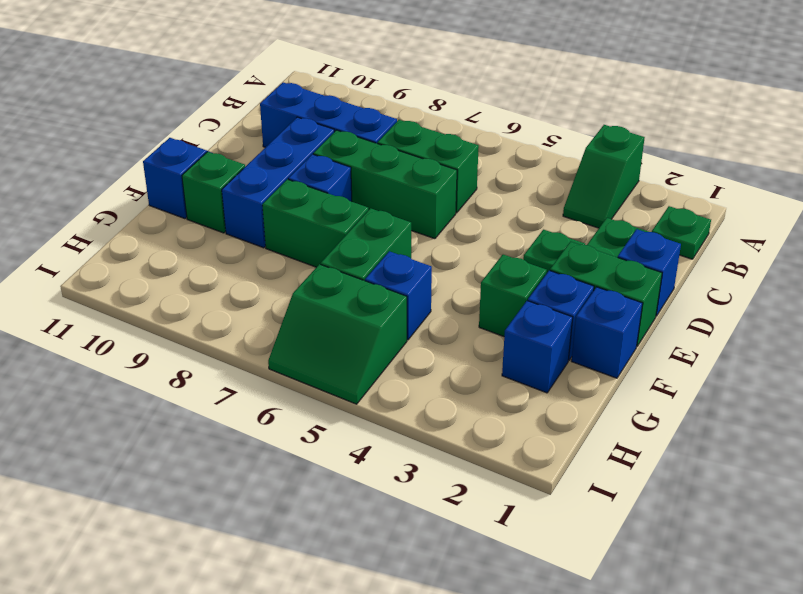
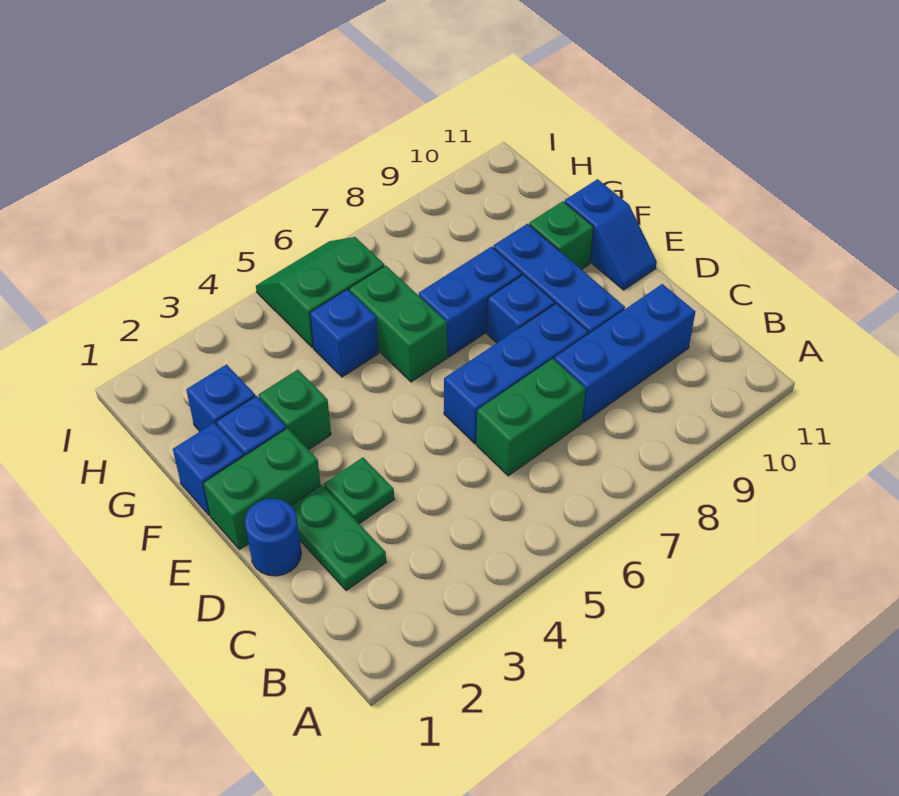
green 1x2 slope [563,125,645,228] -> none
green 1x1 plate [652,206,711,259] -> none
blue 1x1 brick [618,229,681,316] -> blue 1x1 round brick [245,499,301,576]
green 1x3 brick [313,130,457,239] -> blue 1x3 brick [444,304,588,444]
green 1x2 brick [262,179,368,267] -> blue 1x2 brick [419,247,522,357]

